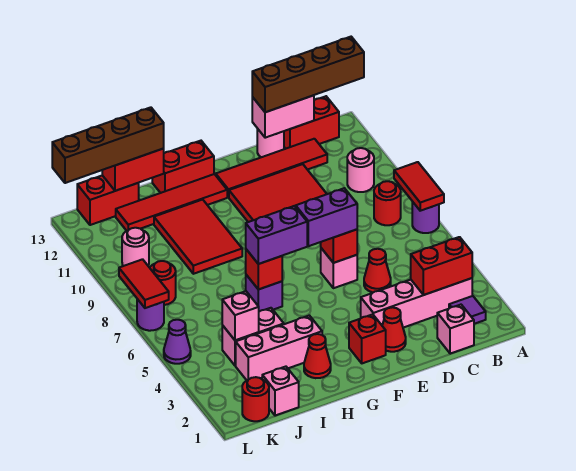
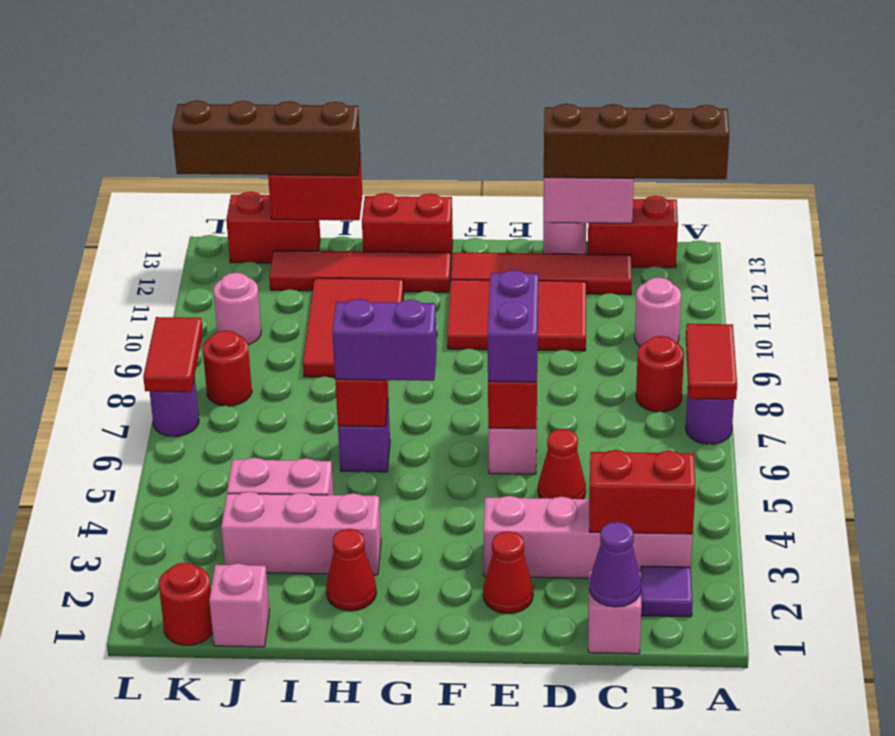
purple 1x2 brick [296,188,357,246] -> purple 1x2 brick turned to [487,270,538,382]
red 1x1 brick [349,314,386,363] -> none
pink 1x1 brick [222,291,259,340] -> none
purple 1x1 cone [164,320,191,364] -> purple 1x1 cone moved to [589,522,641,607]

